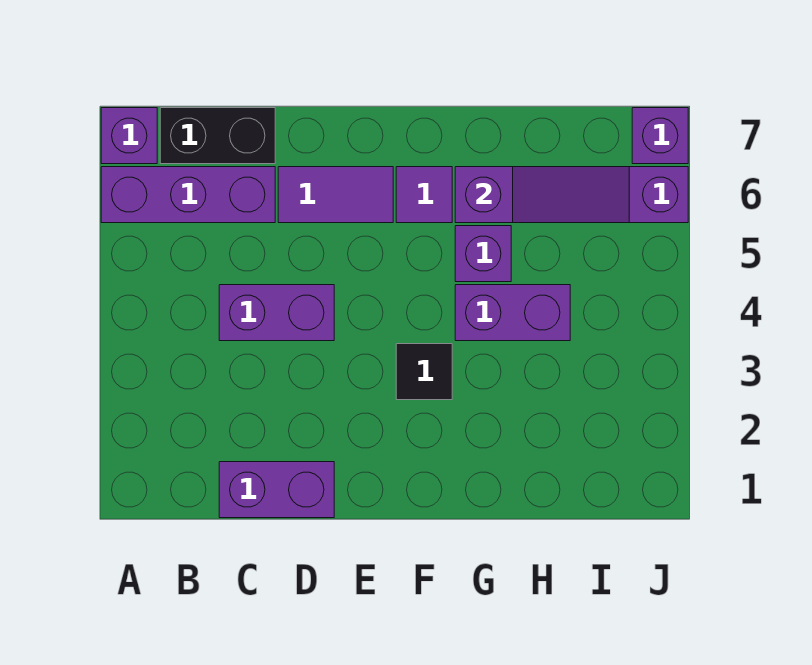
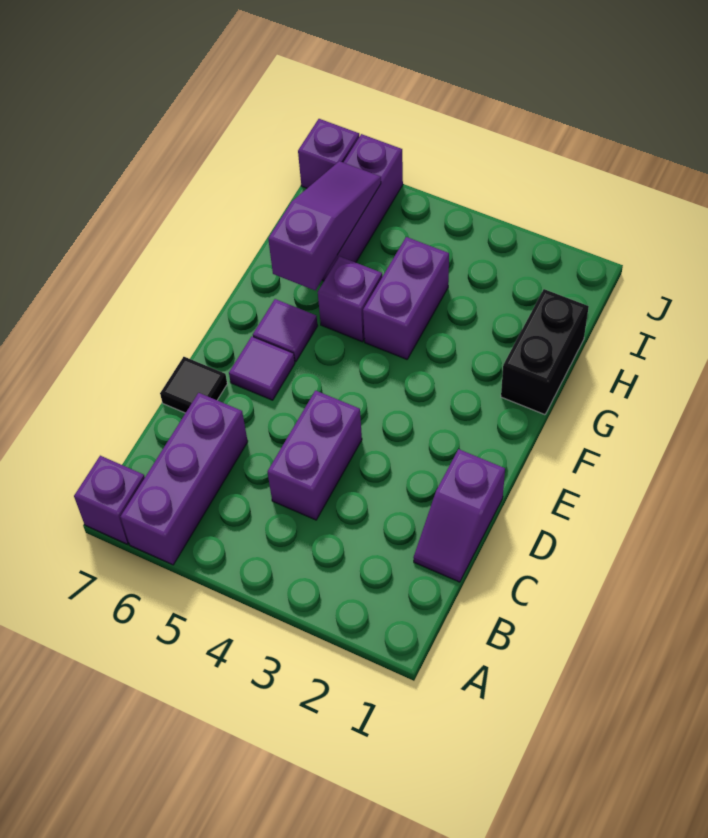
black 1x2 brick [160,108,275,164] -> black 1x2 brick moved to [501,289,589,415]
purple 1x2 brick [219,462,334,518] -> purple 1x2 slope [413,449,505,582]
purple 1x2 tile [278,167,393,223] -> purple 1x1 tile [229,336,295,400]
black 1x1 tile [396,344,452,400] -> black 1x1 tile moved to [160,357,227,413]

